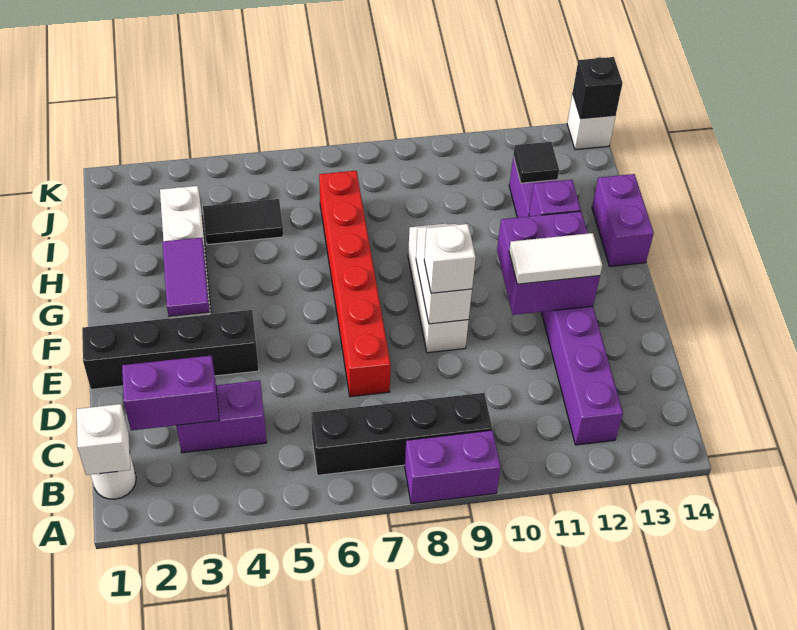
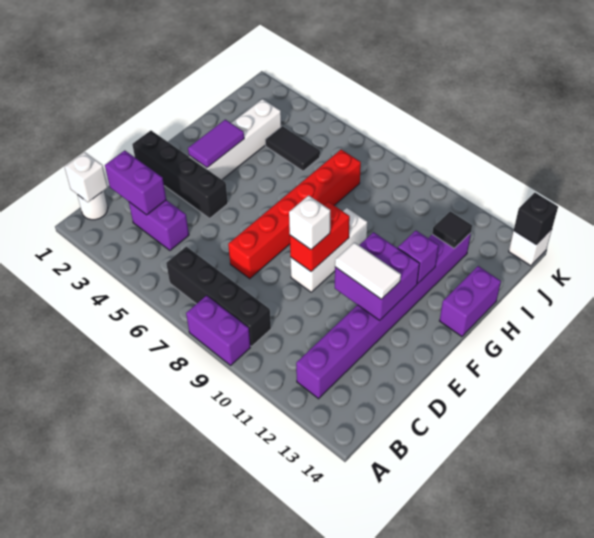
white 1x2 brick [416,224,472,324] -> red 1x2 brick [290,202,350,271]

